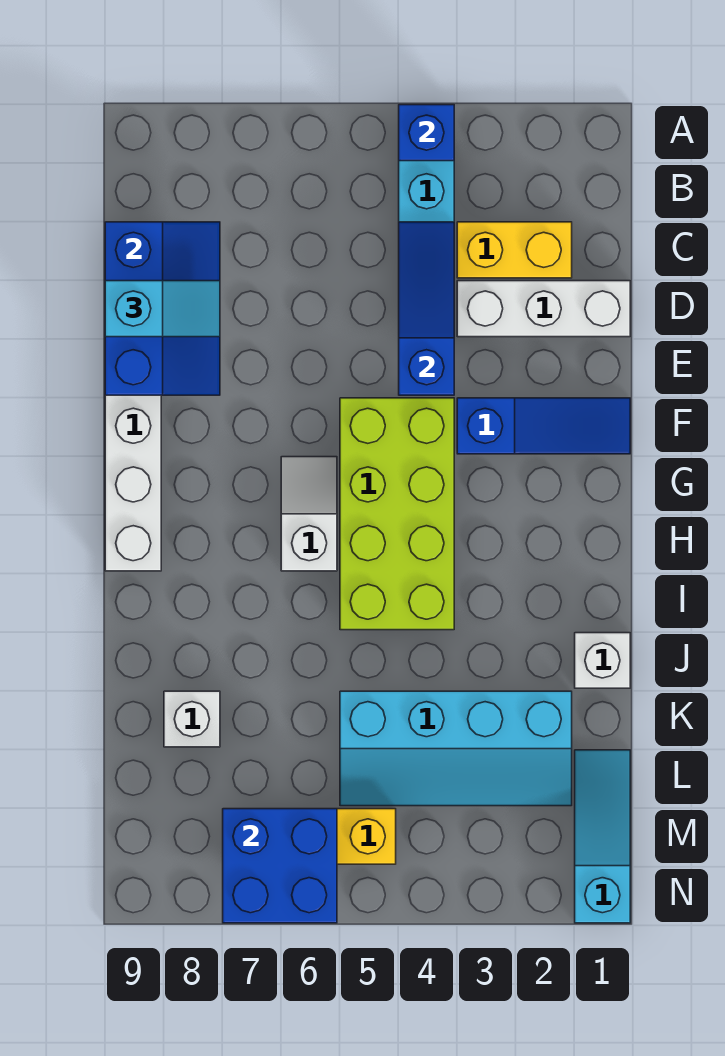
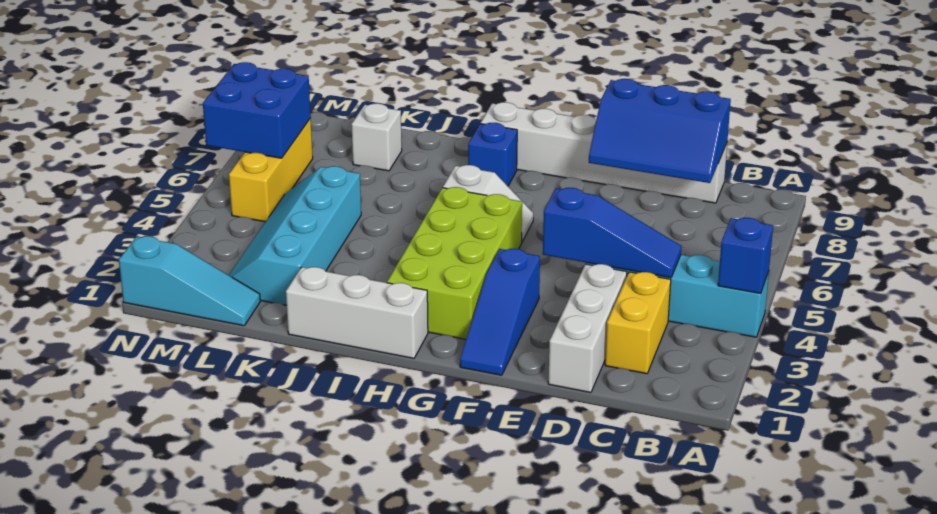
cyan 1x2 slope [105,281,220,337] -> none
lime 2x4 brick [340,398,454,630] -> lime 2x4 brick turned to [387,187,522,339]
none -> blue 1x1 brick [468,123,517,186]
white 1x1 brick [575,633,630,688] -> white 1x3 brick [286,267,428,358]

